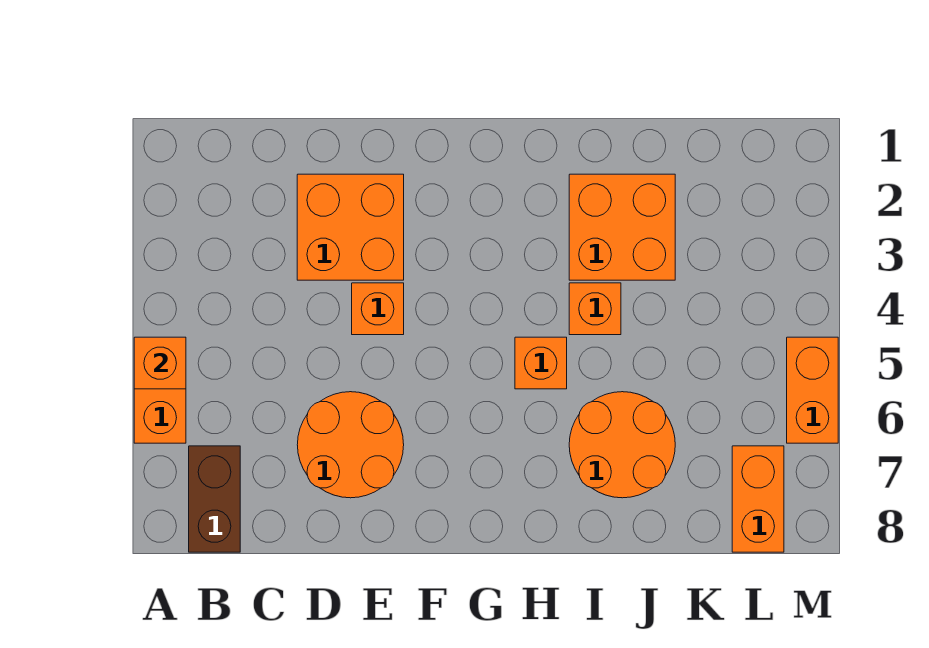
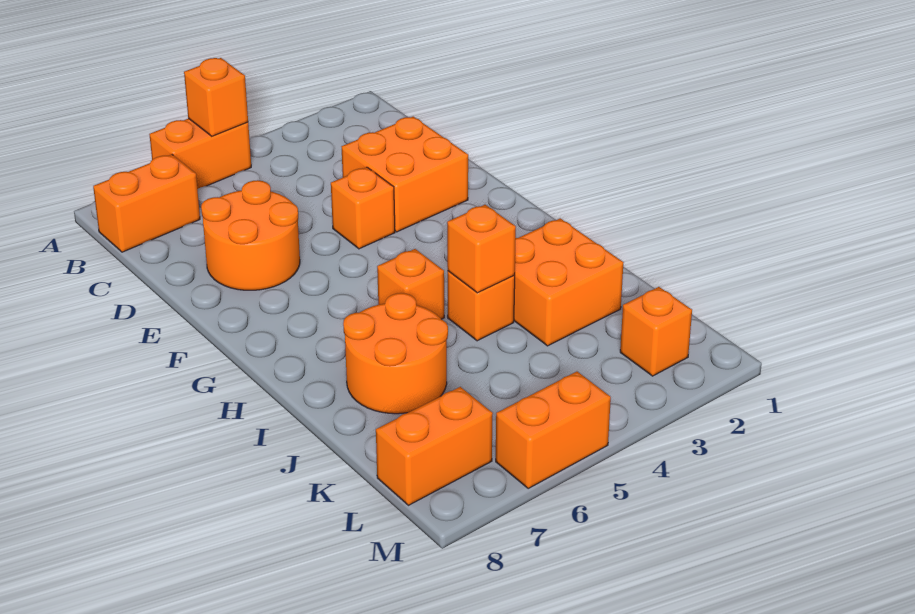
brown 1x2 brick [189,446,240,552] -> orange 1x2 brick [93,155,200,252]
none -> orange 1x1 brick [447,205,516,293]
none -> orange 1x1 brick [620,287,692,376]

